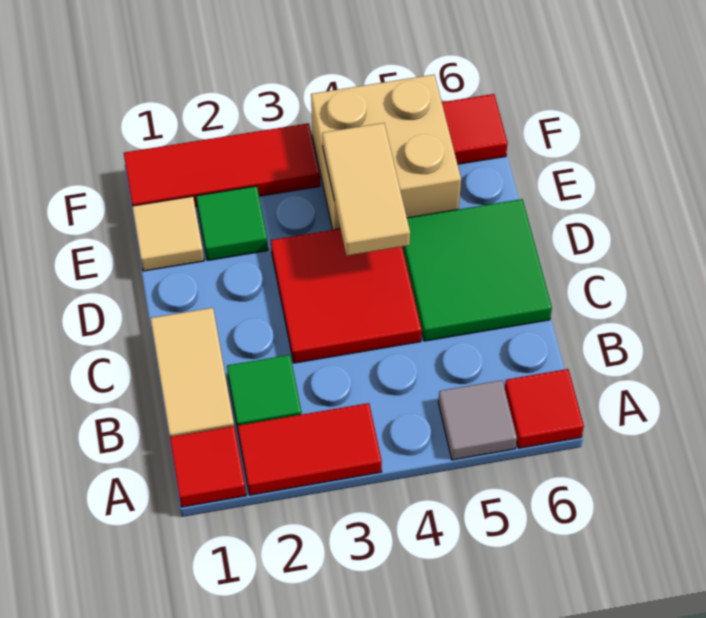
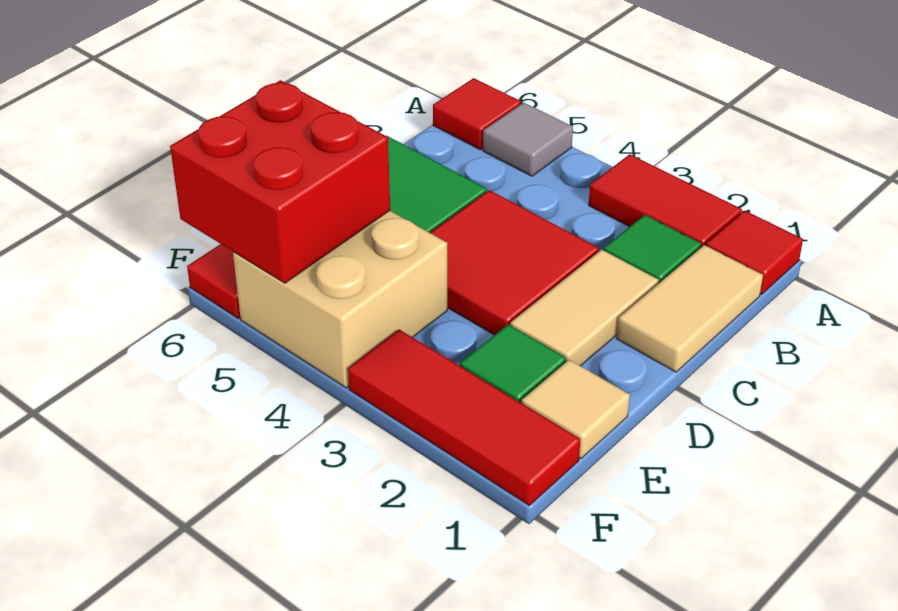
tan 1x2 tile [322,123,410,256] -> tan 1x2 tile moved to [510,249,659,366]
none -> red 2x2 brick [170,80,390,283]

